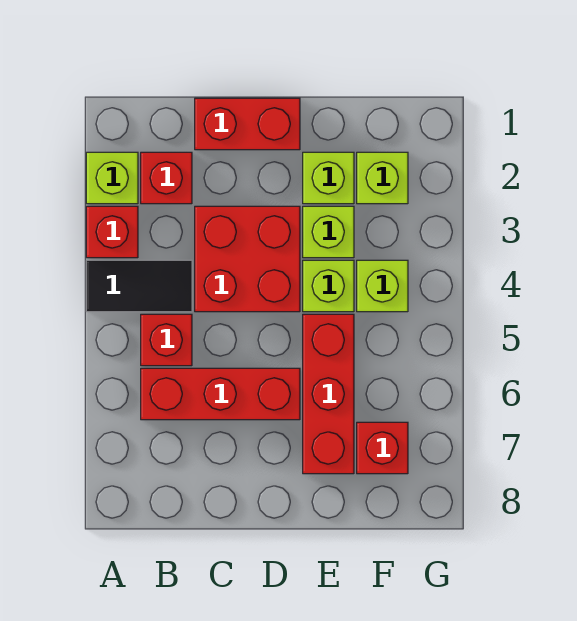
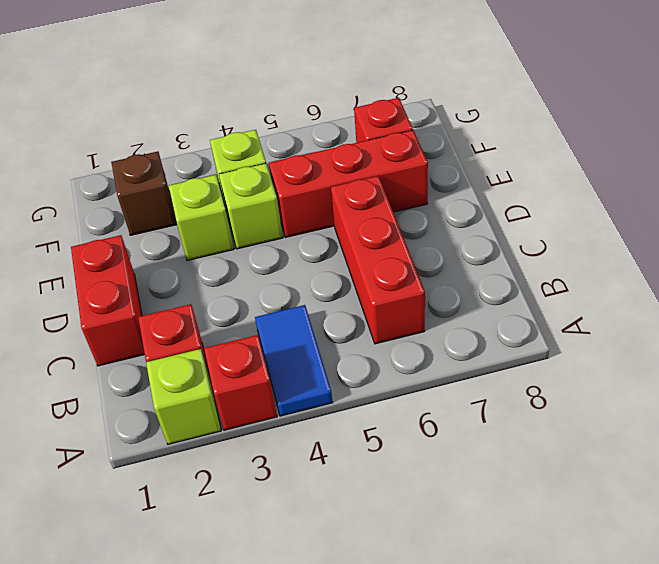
black 1x2 tile [86,260,192,312] -> blue 1x2 tile [255,305,333,416]
red 1x1 brick [141,314,192,366] -> none
red 2x2 brick [195,206,300,312] -> none
lime 1x1 brick [303,152,354,204] -> none
lime 1x1 brick [357,152,408,204] -> brown 1x1 brick [111,152,176,235]

